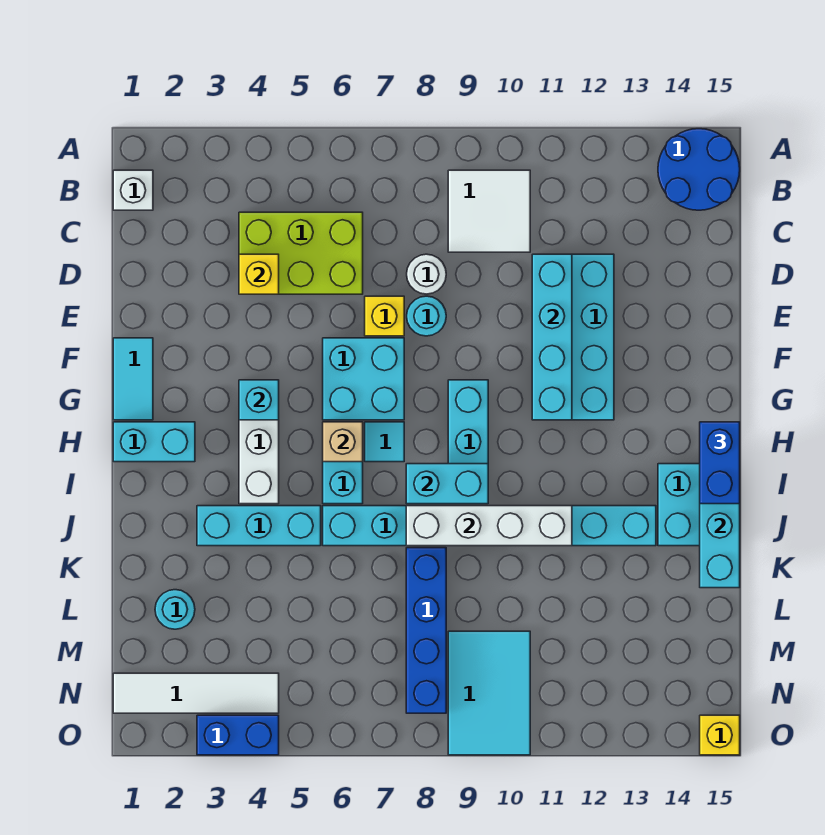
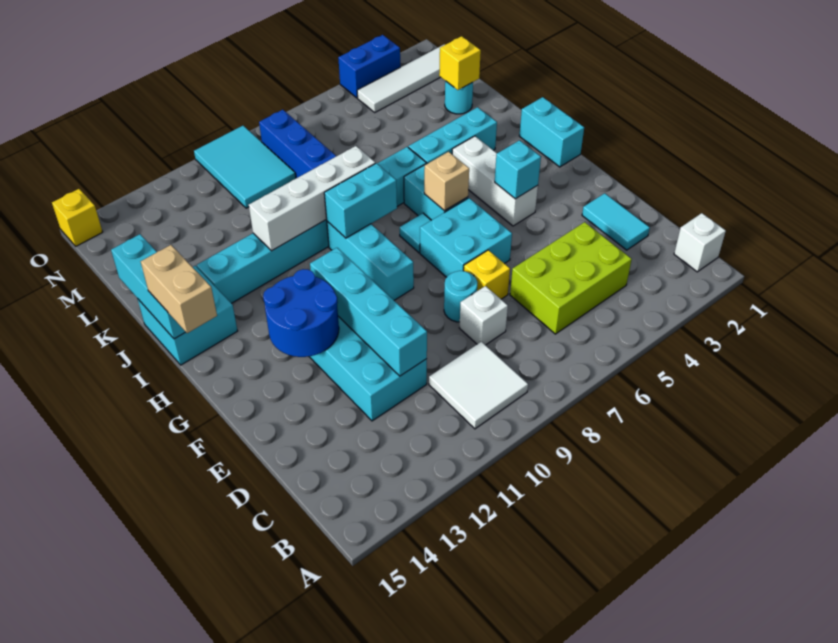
blue 2x2 round brick [658,129,740,210] -> blue 2x2 round brick moved to [263,269,339,357]
yellow 1x1 brick [239,254,279,294] -> yellow 1x1 brick moved to [439,36,481,90]
white 1x1 round brick [407,254,446,294] -> white 1x1 brick [459,286,508,345]
cyan 1x2 tile [113,338,153,420] -> cyan 1x2 tile moved to [582,193,650,250]
cyan 1x2 brick [113,422,195,462] -> cyan 1x2 brick turned to [519,97,584,167]
blue 1x2 brick [700,422,740,504] -> tan 1x2 brick [141,245,217,333]

